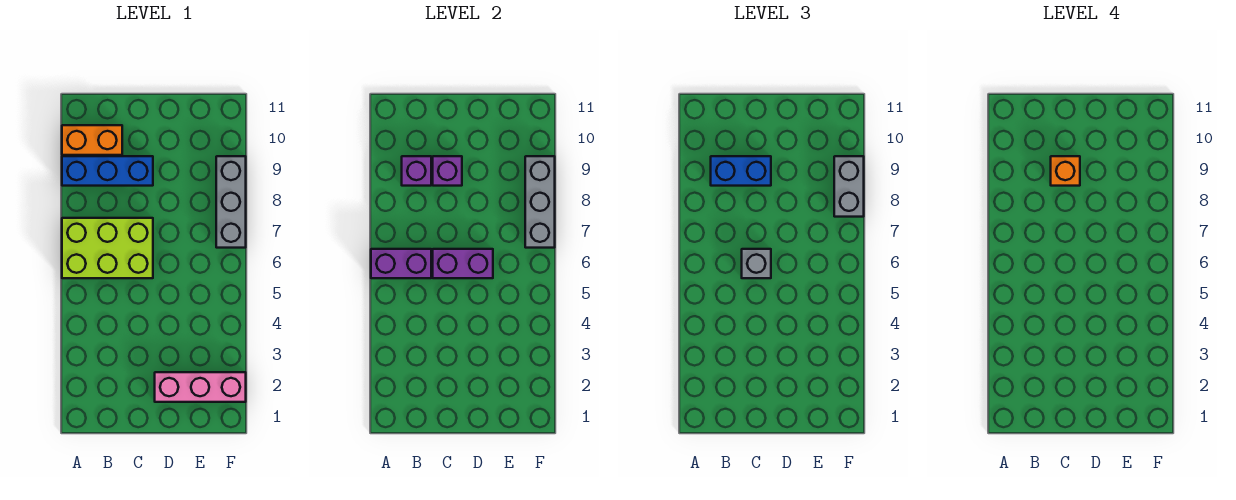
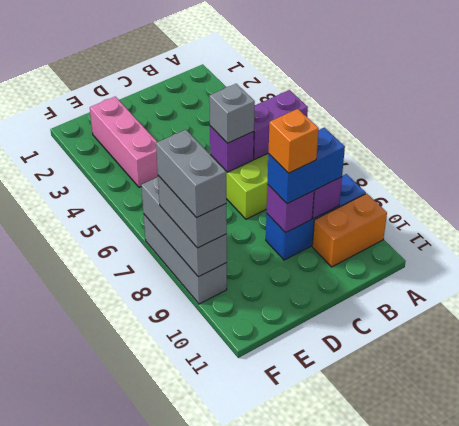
purple 1x2 brick [433,249,493,278] -> purple 1x1 brick [210,126,254,172]
pink 1x3 brick [155,372,246,402] -> pink 1x3 brick turned to [90,97,158,187]
none -> grey 1x2 brick [156,130,226,218]

